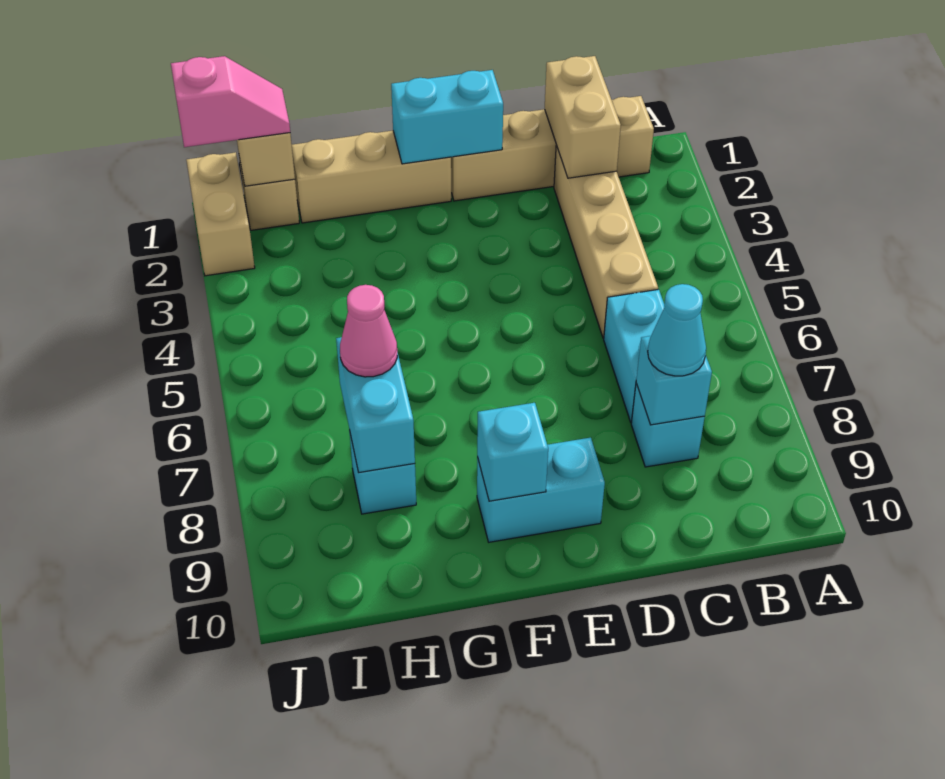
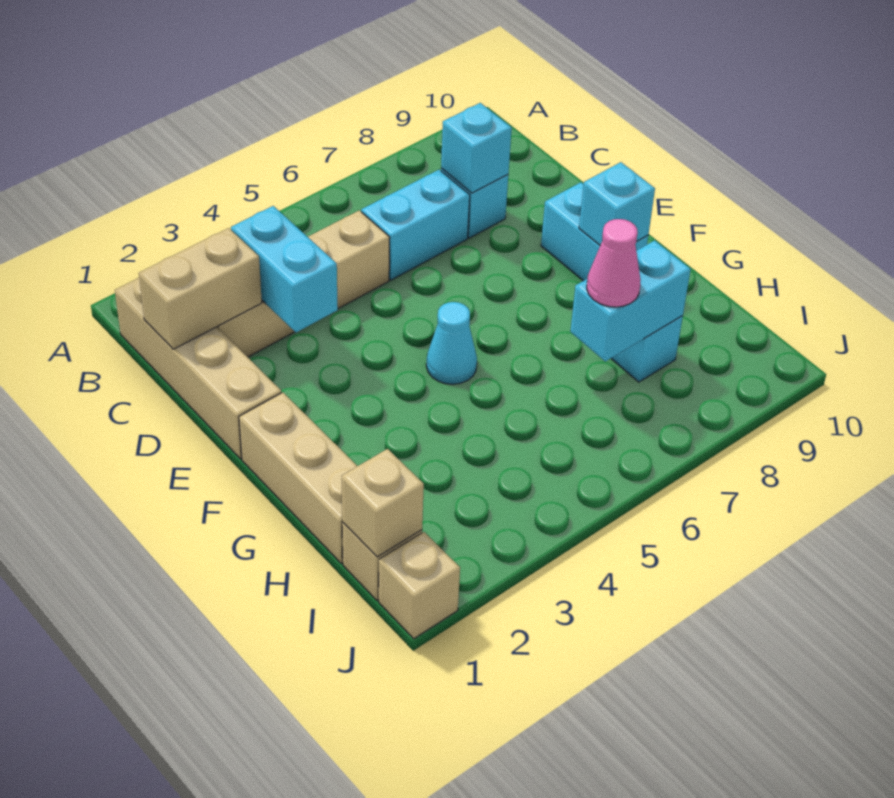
cyan 1x1 cone [648,284,706,376] -> cyan 1x1 cone moved to [426,302,477,384]
cyan 1x2 brick [391,70,503,164] -> cyan 1x2 brick moved to [231,206,338,332]
pink 1x2 slope [171,56,290,147] -> none
tan 1x2 brick [186,152,255,276] -> tan 1x1 brick [379,532,460,639]

